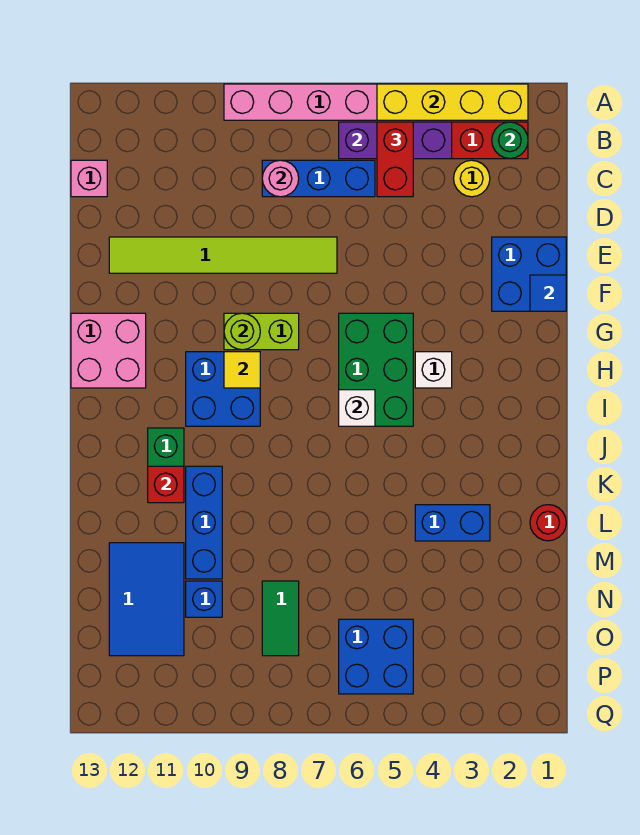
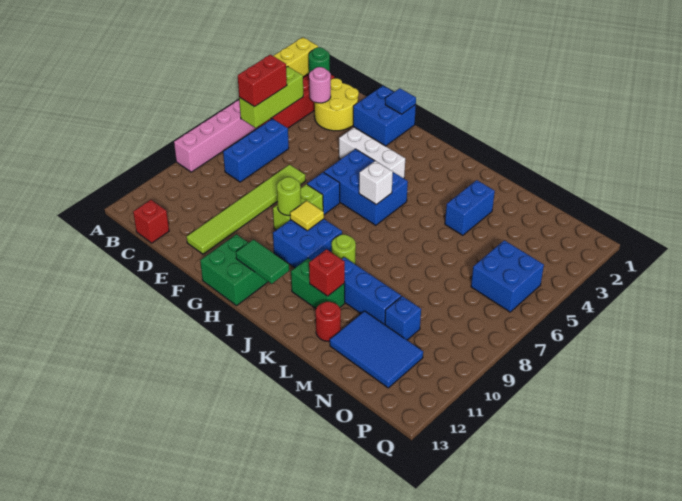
purple 1x3 brick [339,122,452,159] -> lime 1x3 brick [239,66,303,128]
red 1x2 brick [377,122,413,197] -> red 1x2 brick turned to [238,55,287,107]
yellow 1x1 round brick [454,160,490,197] -> yellow 2x2 round brick [314,78,359,131]
pink 1x1 round brick [262,160,299,197] -> pink 1x1 round brick moved to [309,67,331,103]
pink 1x1 brick [71,160,107,197] -> red 1x1 brick [133,200,169,243]
green 2x3 brick [339,313,413,426] -> blue 2x3 brick [324,149,408,225]
none -> blue 1x1 brick [307,172,340,215]
pink 2x2 brick [71,313,146,388] -> green 2x2 brick [200,234,268,306]
white 1x1 brick [415,352,452,388] -> white 1x3 brick [339,127,405,178]
none -> lime 1x1 round brick [332,235,356,264]
red 1x1 round brick [530,505,566,541] -> red 1x1 round brick moved to [316,302,341,341]
green 1x2 tile [262,581,299,656] -> green 1x2 tile moved to [236,239,289,284]

